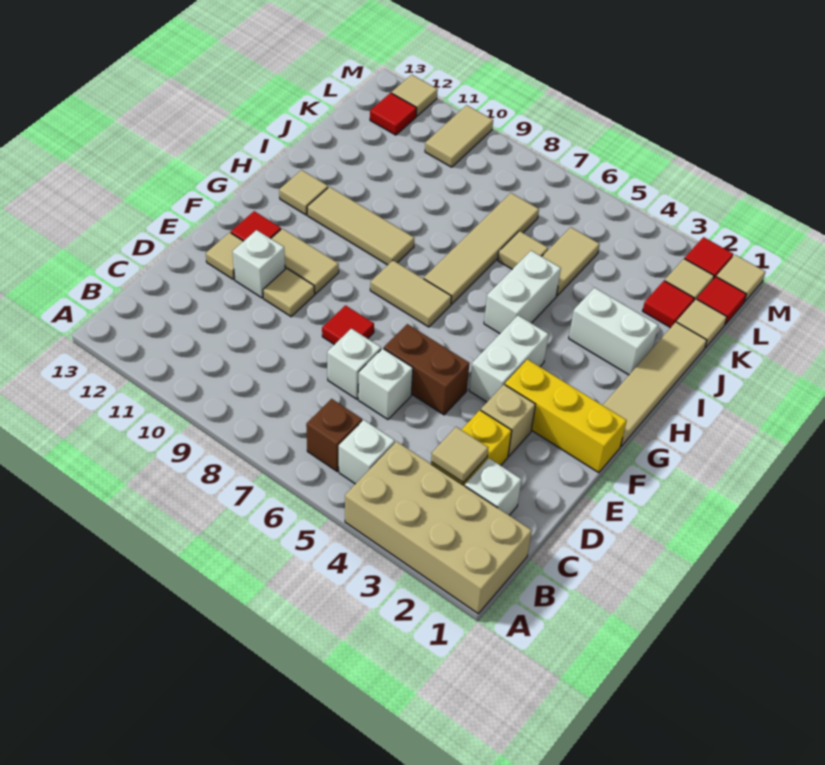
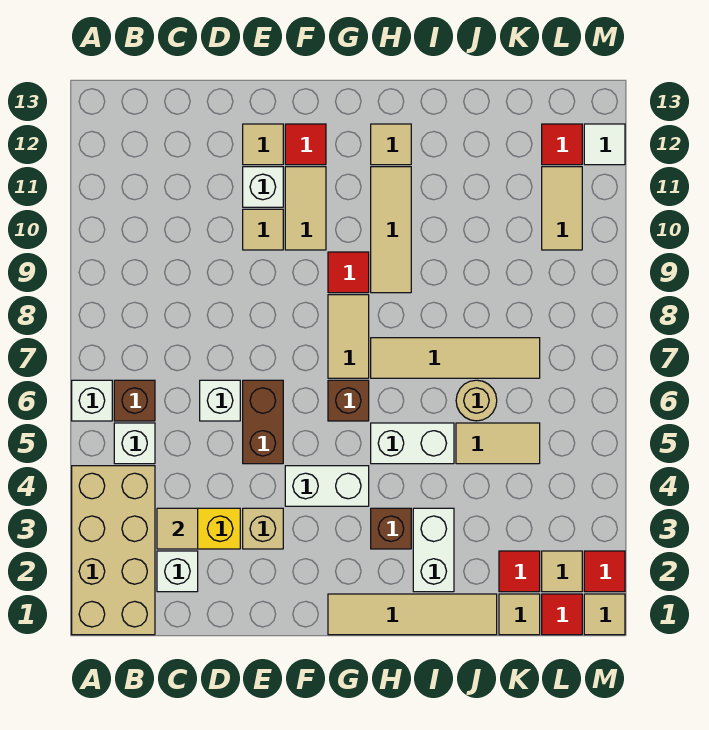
white 1x1 brick [327,329,381,399] -> white 1x1 brick moved to [72,380,112,421]
red 1x1 tile [322,305,374,345] -> red 1x1 tile moved to [328,252,369,293]
yellow 1x3 brick [505,359,627,473] -> none
none -> brown 1x1 brick [328,380,369,421]
none -> brown 1x1 brick [371,508,411,549]
tan 1x1 tile [498,231,548,269] -> tan 1x1 round brick [456,380,497,421]
tan 1x2 tile [425,105,493,167] -> tan 1x2 tile turned to [542,167,582,250]
tan 1x1 tile [392,75,438,116] -> white 1x1 tile [584,124,625,165]

